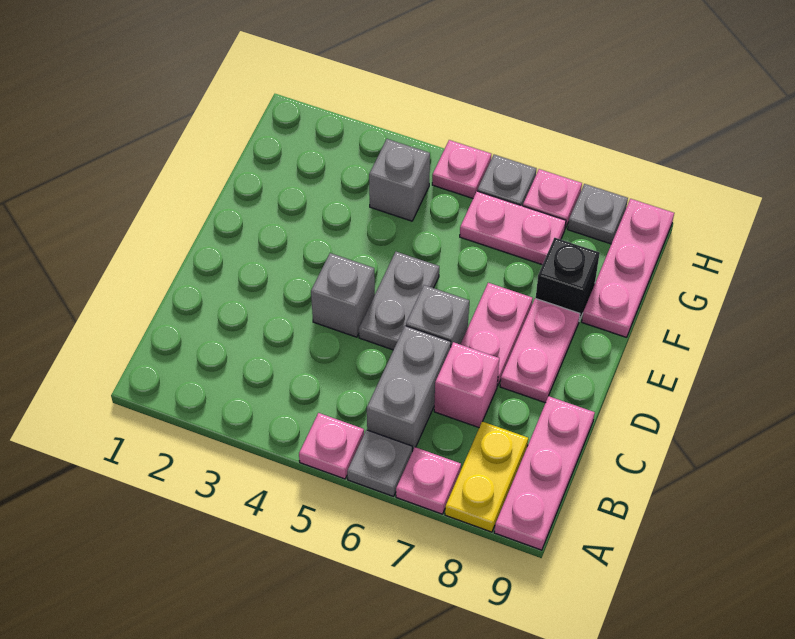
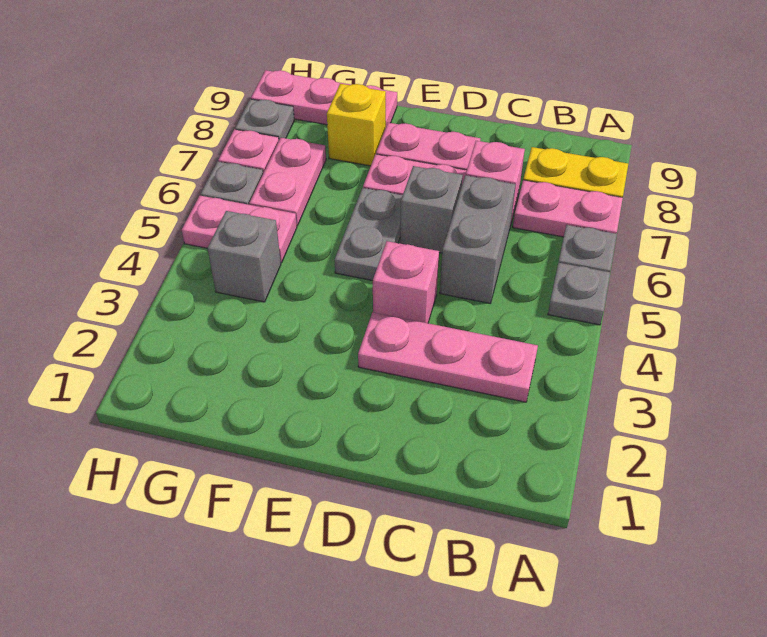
pink 1x1 plate [299,413,364,479] -> grey 1x1 plate [548,263,610,325]
pink 1x1 plate [396,447,461,514] -> pink 1x2 plate [513,180,623,237]
pink 1x3 plate [494,396,595,550] -> pink 1x3 plate moved to [358,312,538,402]
grey 1x2 brick [367,326,451,451] -> grey 1x2 brick turned to [440,175,516,303]
grey 1x1 brick [311,253,375,337] -> pink 1x1 brick [373,241,439,323]
grey 1x2 plate [359,252,439,350] -> grey 1x2 plate turned to [334,188,403,281]
black 1x1 brick [536,238,600,321] -> yellow 1x1 brick [327,84,386,166]
pink 1x1 plate [432,140,491,198] -> pink 1x2 plate [182,196,297,263]

